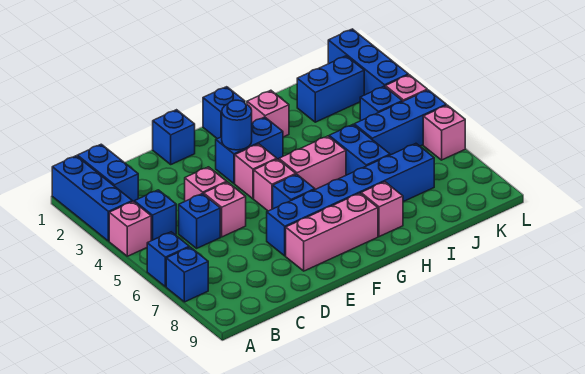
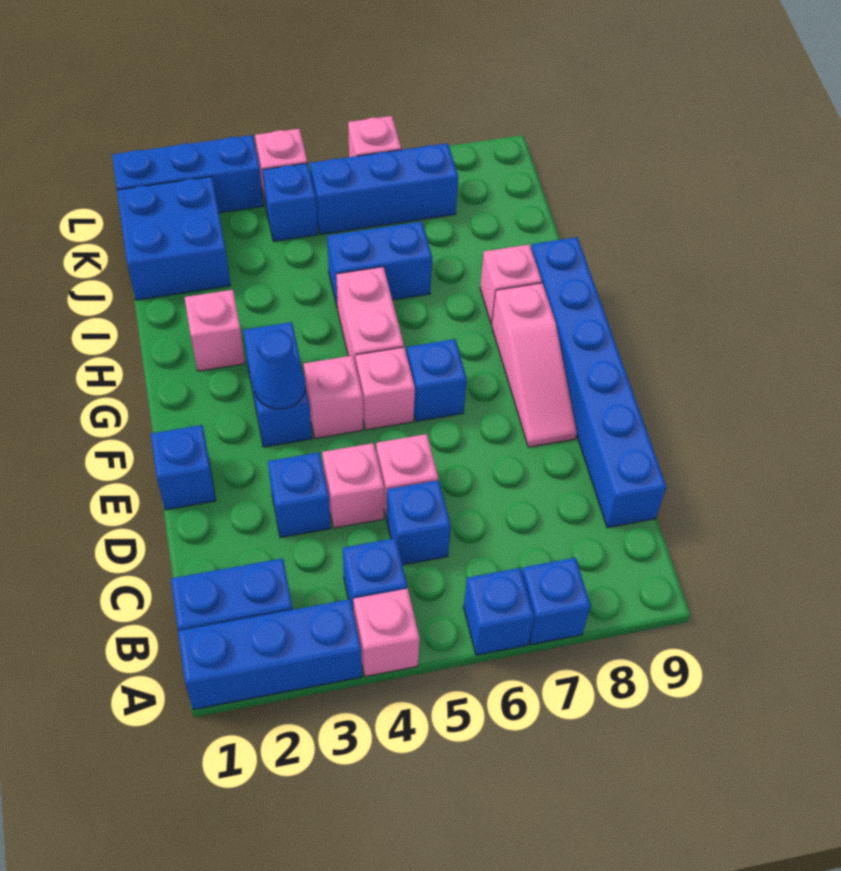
blue 1x6 brick [267,144,434,256] -> blue 1x6 brick moved to [531,237,667,528]
pink 1x3 brick [286,193,378,271] -> pink 1x3 slope [492,283,577,447]
blue 1x1 round brick [222,100,252,150] -> blue 1x1 cone [254,331,305,409]
blue 1x1 brick [203,87,245,139] -> blue 1x1 brick moved to [268,452,331,538]
blue 1x2 brick [297,56,364,122] -> blue 2x2 brick [117,177,230,300]
blue 1x3 brick [354,90,446,155] -> blue 1x3 brick turned to [310,143,458,234]

